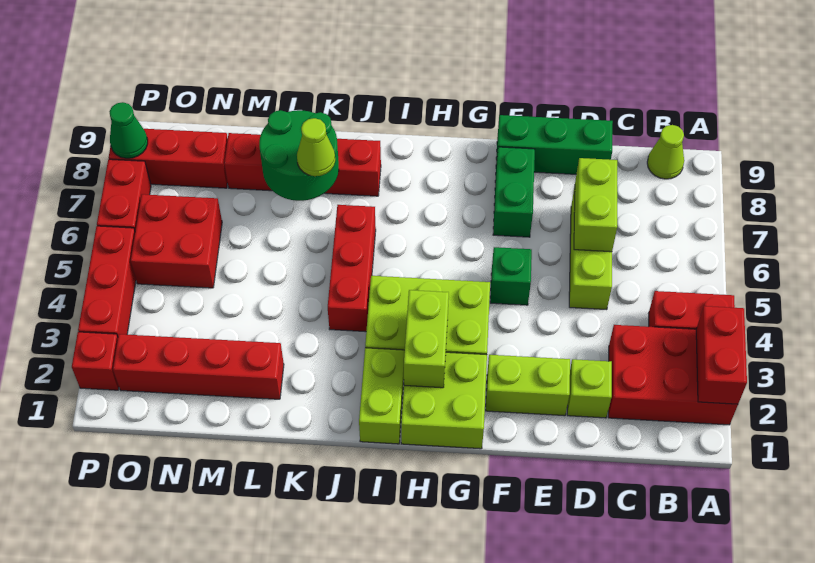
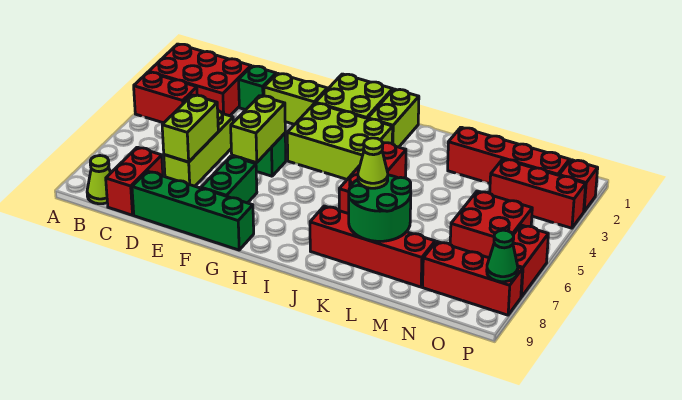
red 1x2 brick [696,306,747,404] -> red 1x2 brick moved to [106,147,163,215]
lime 1x1 brick [567,359,612,418] -> green 1x1 brick [239,66,276,110]
green 1x3 brick [496,115,613,174] -> green 1x4 brick [132,171,254,250]
lime 1x2 brick [404,290,449,388] -> lime 1x2 brick moved to [231,96,285,163]
red 1x3 brick [78,226,136,337] -> red 1x3 brick turned to [490,159,586,228]

